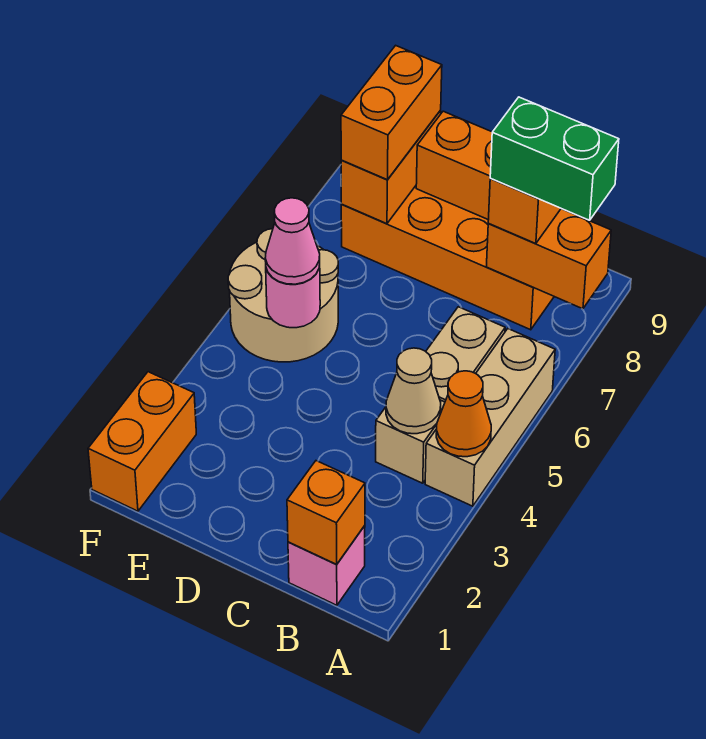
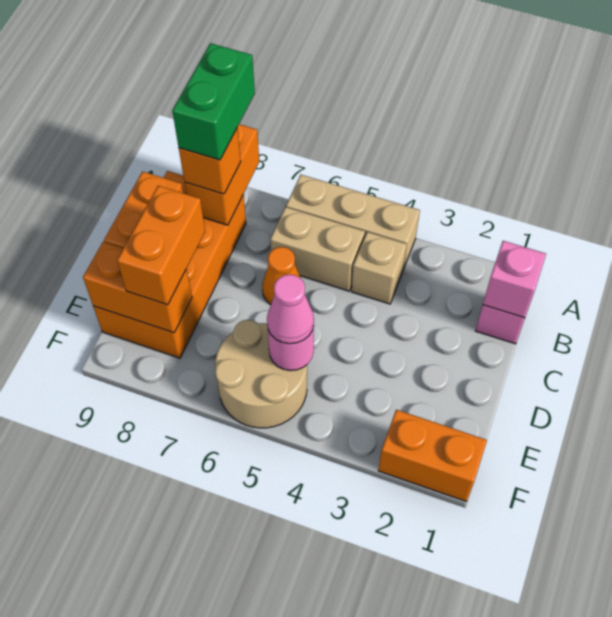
orange 1x1 cone [436,371,491,457] -> orange 1x1 cone moved to [262,247,301,305]
orange 1x1 brick [287,461,365,564] -> pink 1x1 brick [483,241,546,318]
tan 1x1 cone [386,348,441,434] -> none
orange 1x2 brick [341,45,442,180] -> orange 1x2 brick turned to [117,186,205,305]

